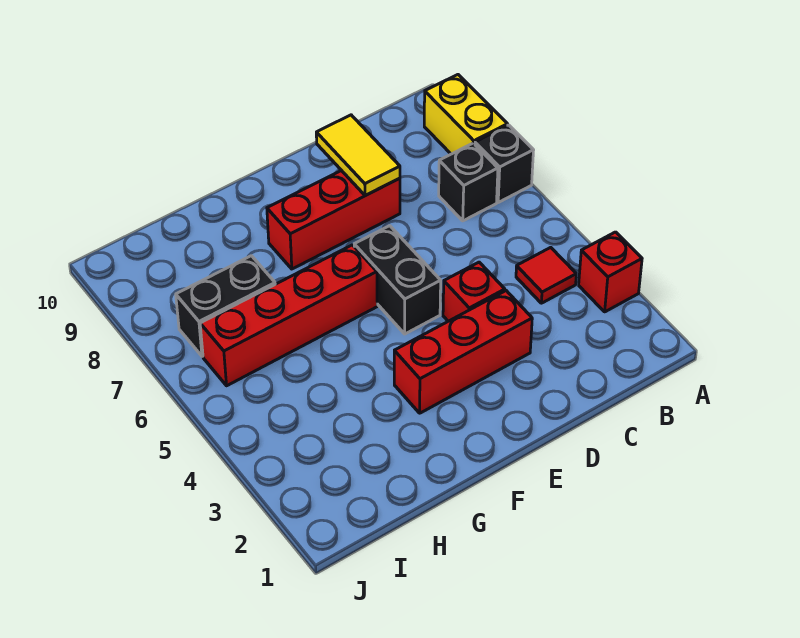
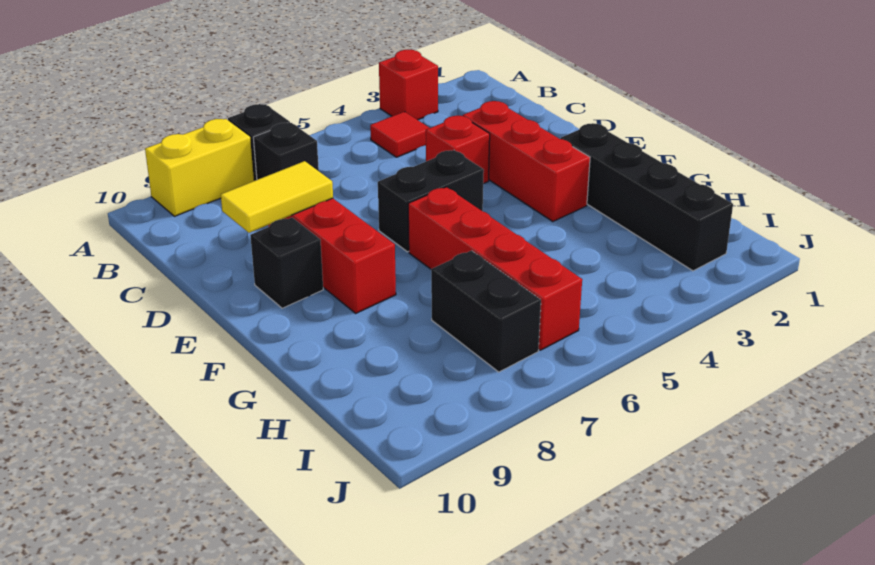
none -> black 1x1 brick [250,218,323,308]
none -> black 1x4 brick [561,123,733,271]

